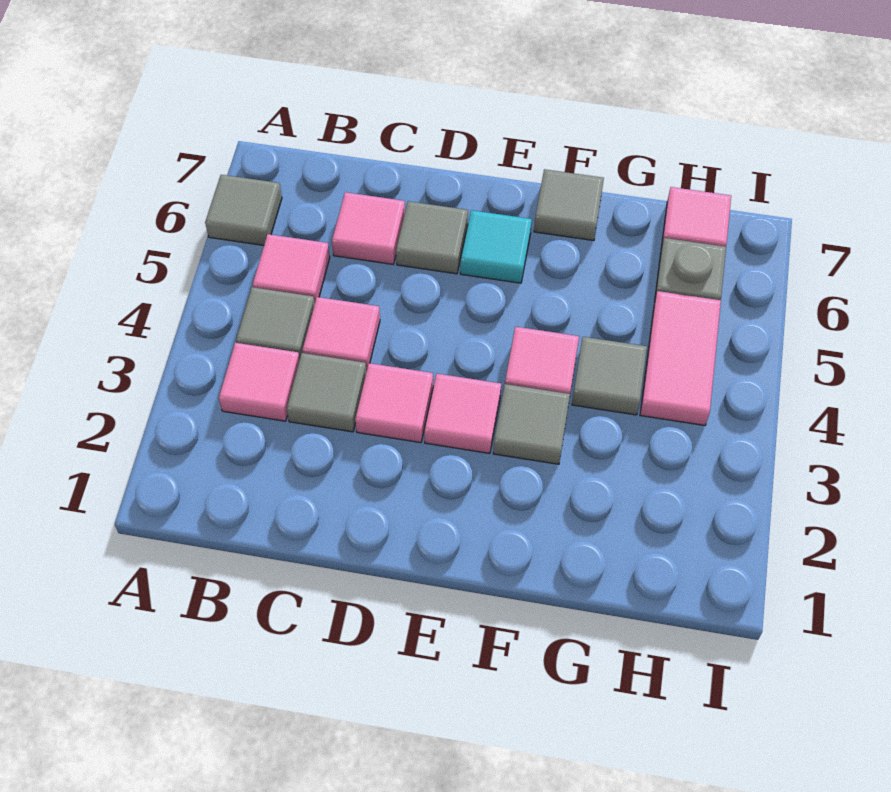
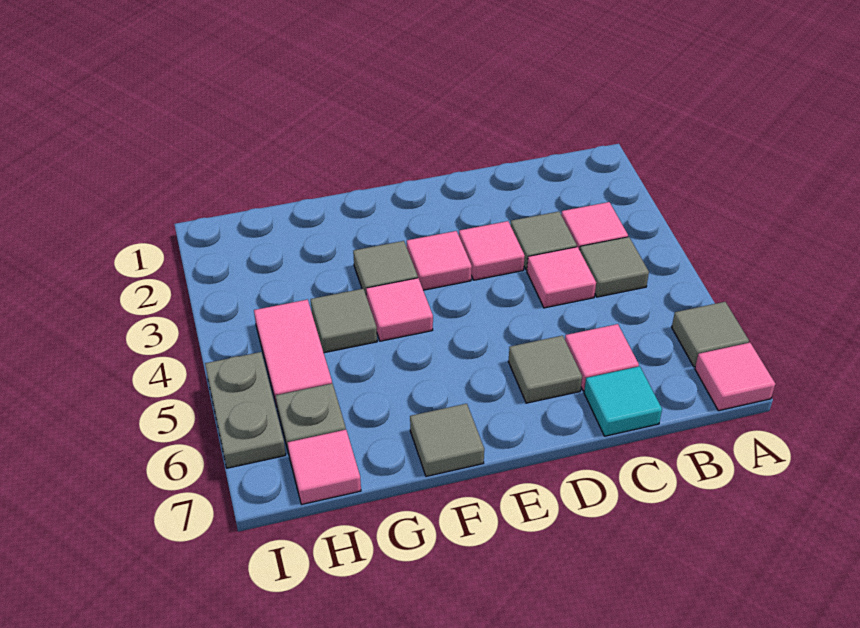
pink 1x1 tile [252,234,330,303] -> pink 1x1 tile moved to [695,343,775,411]
cyan 1x1 tile [460,210,532,283] -> cyan 1x1 tile moved to [584,366,662,436]
none -> grey 1x2 plate [205,352,286,468]

